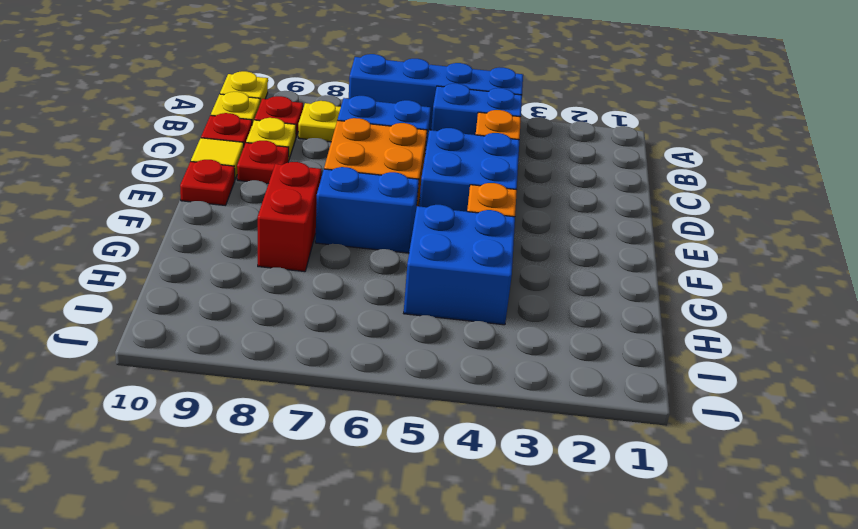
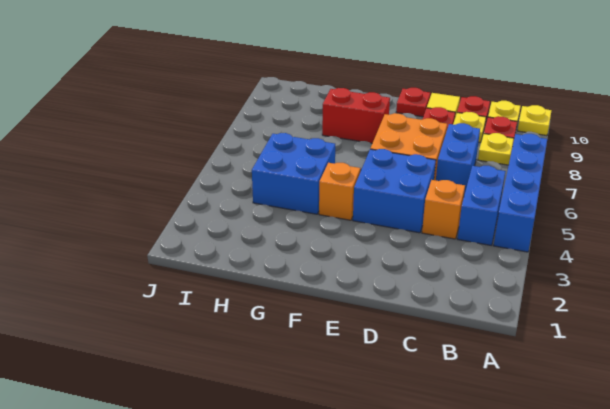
blue 1x2 brick [315,167,419,253] -> none

